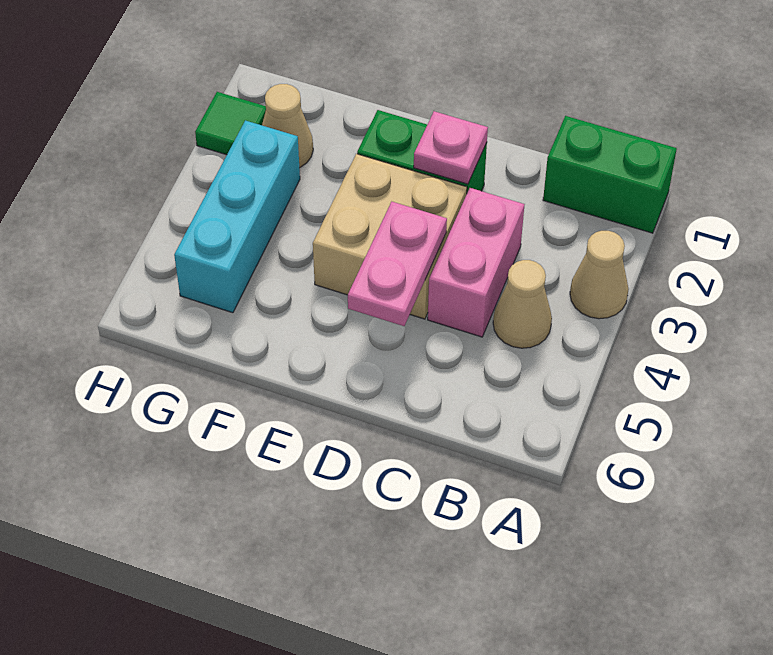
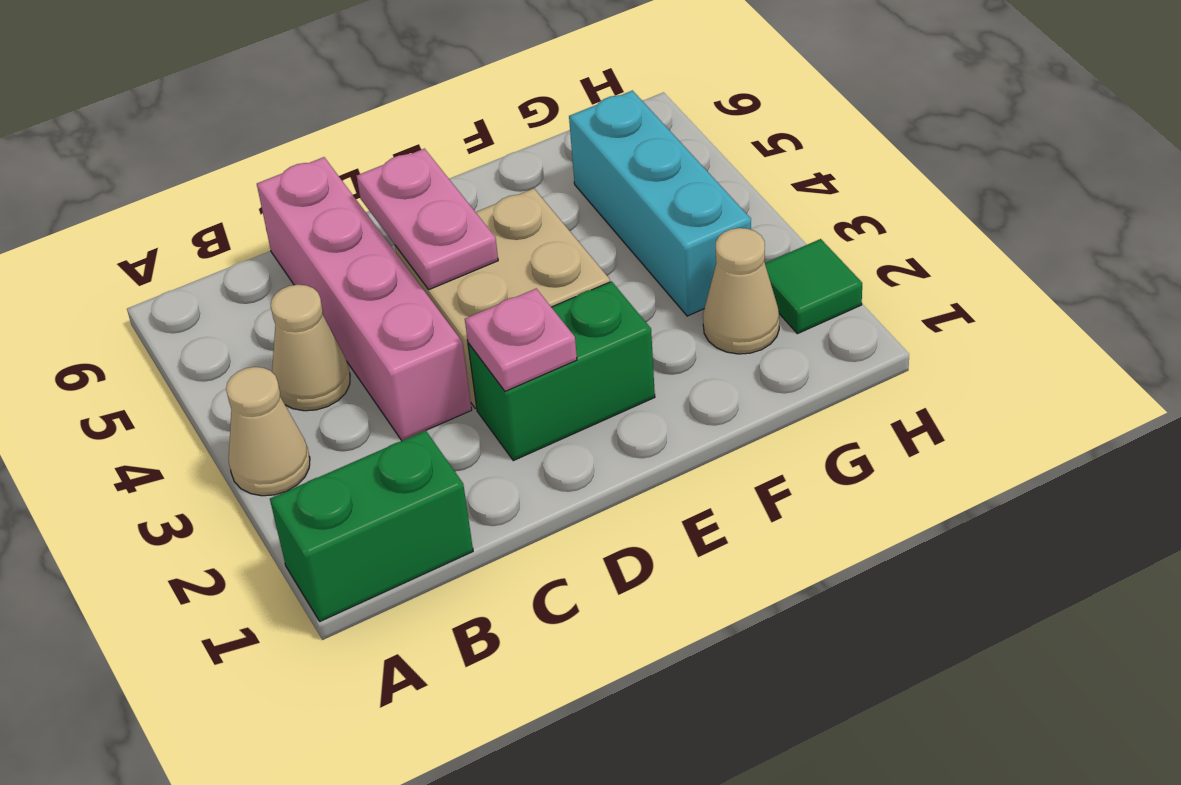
pink 1x2 brick [428,188,525,337] -> pink 1x4 brick [257,157,472,441]

